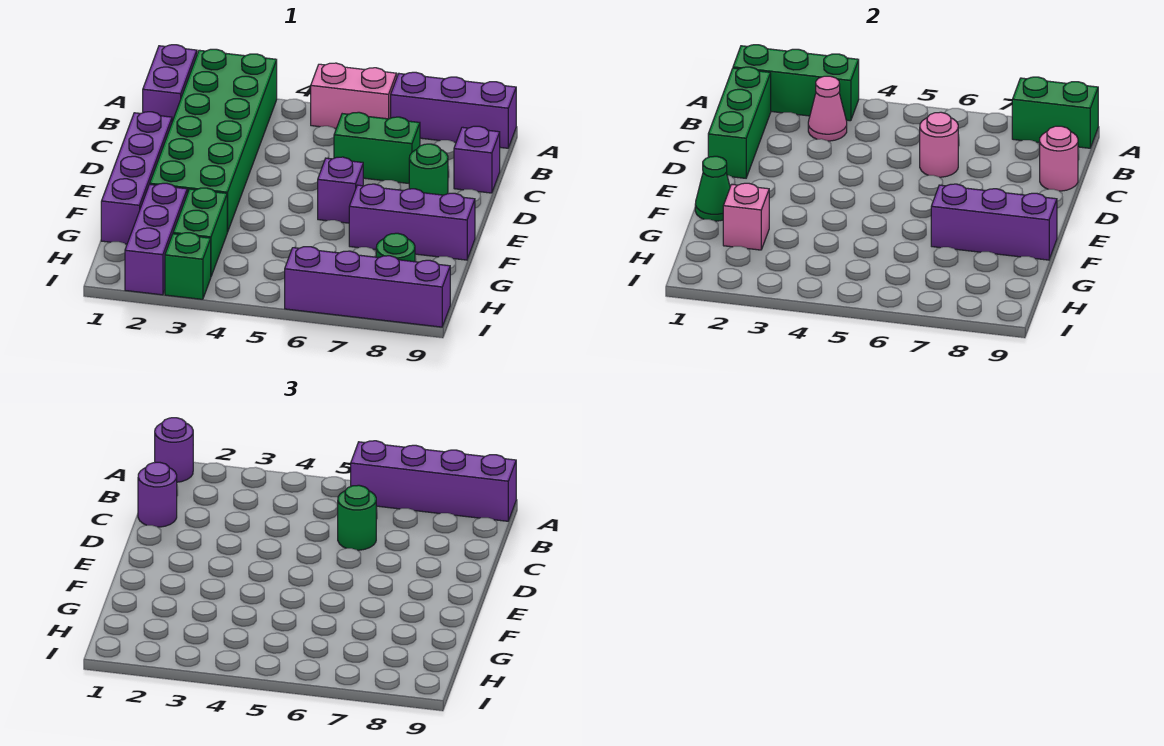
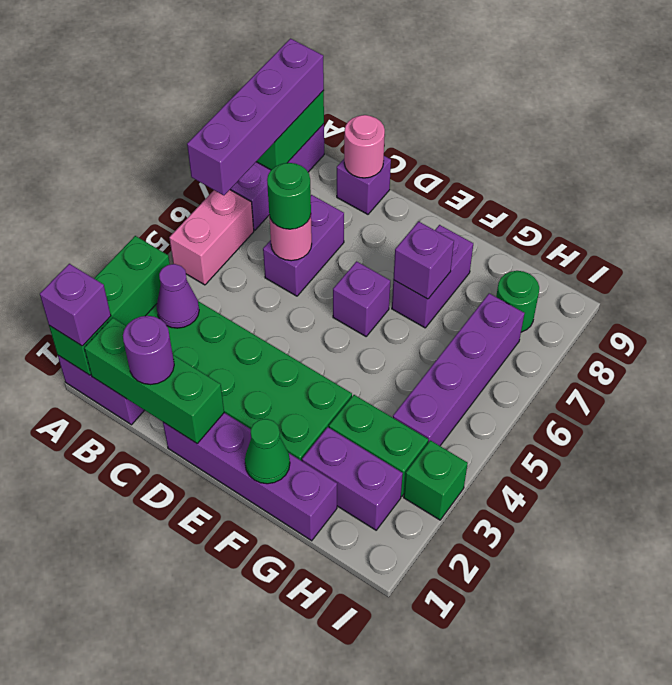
purple 1x1 round brick [155,418,193,482] -> purple 1x1 brick [40,264,111,346]
pink 1x1 cone [808,76,847,141] -> purple 1x1 cone [157,264,199,328]
green 1x2 brick [334,112,420,183] -> purple 1x2 brick [263,195,344,296]
green 1x1 round brick [409,144,448,195] -> none
purple 1x3 brick [349,184,475,260] -> purple 1x2 brick [392,225,473,328]
purple 1x3 brick [931,184,1057,260] -> purple 1x1 brick [393,221,454,299]
purple 1x3 brick [125,183,187,295] -> purple 1x2 brick [302,427,403,530]
pink 1x1 brick [723,183,769,250] -> none
purple 1x4 brick [285,247,450,327] -> purple 1x4 brick moved to [393,293,524,446]

